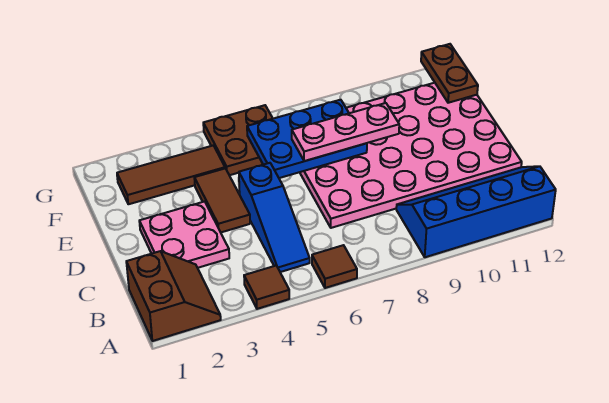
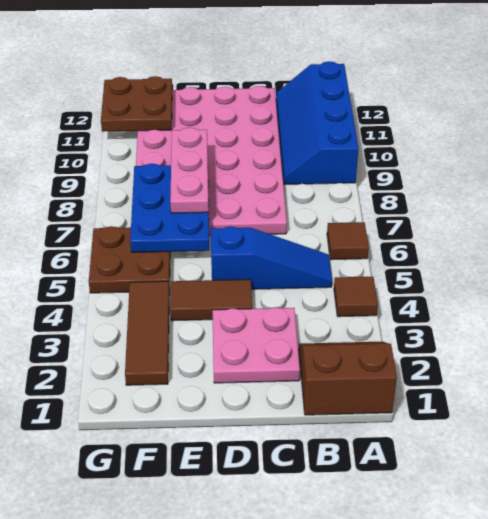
brown 1x2 plate [421,44,478,103] -> brown 2x2 plate [101,76,172,132]

